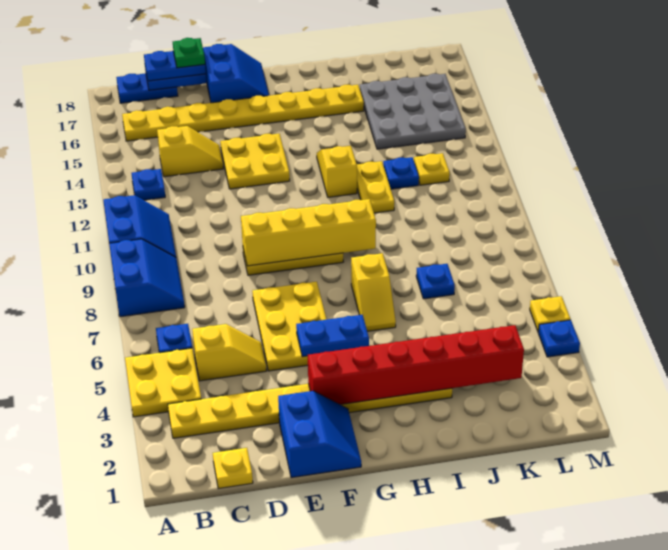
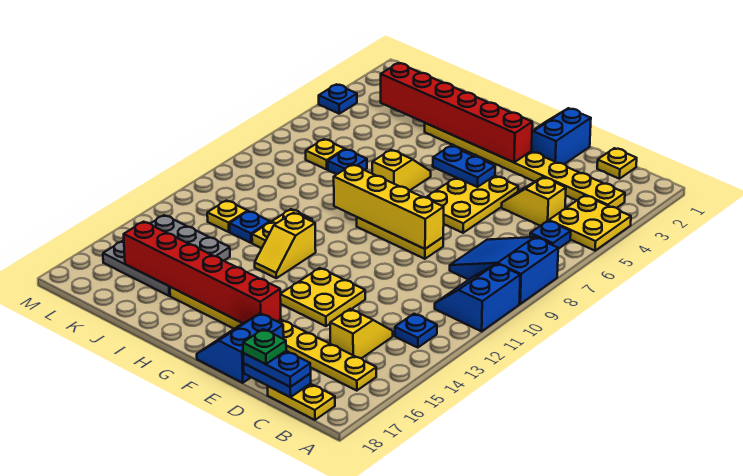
blue 2x2 slope [109,239,185,317] -> blue 2x3 slope [450,237,558,304]
blue 1x2 plate [116,73,178,103] -> yellow 1x2 plate [268,384,335,420]
yellow 1x2 slope [157,126,224,177] -> yellow 1x2 slope turned to [330,309,393,358]
none -> red 1x6 brick [124,222,281,323]
yellow 1x1 plate [530,296,570,332] -> yellow 1x1 plate moved to [306,139,345,169]

